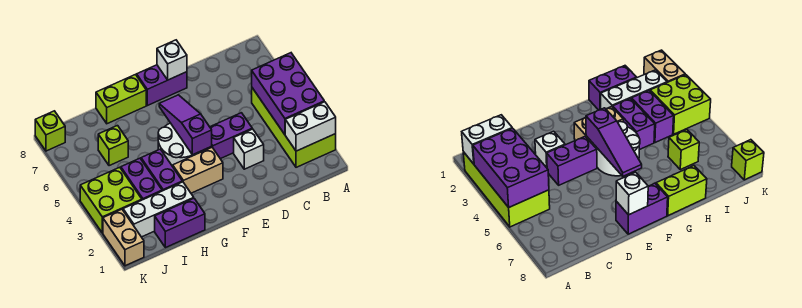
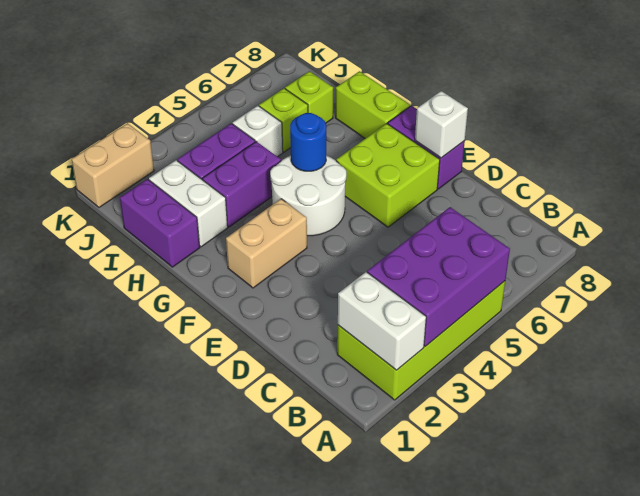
white 1x1 brick [234,129,264,169] -> white 1x1 brick moved to [233,106,283,157]
purple 1x2 brick [204,113,252,159] -> none
tan 1x2 brick [173,147,223,193] -> tan 1x2 brick turned to [226,199,307,288]
purple 1x3 slope [159,95,212,155] -> none
none -> blue 1x1 round brick [290,113,326,171]
white 1x3 brick [123,182,194,237] -> white 1x2 brick [149,160,228,247]
lime 2x2 brick [80,167,142,233] -> lime 2x2 brick moved to [336,123,440,227]
lime 1x1 brick [35,111,65,151] -> lime 1x1 brick moved to [285,71,333,123]

